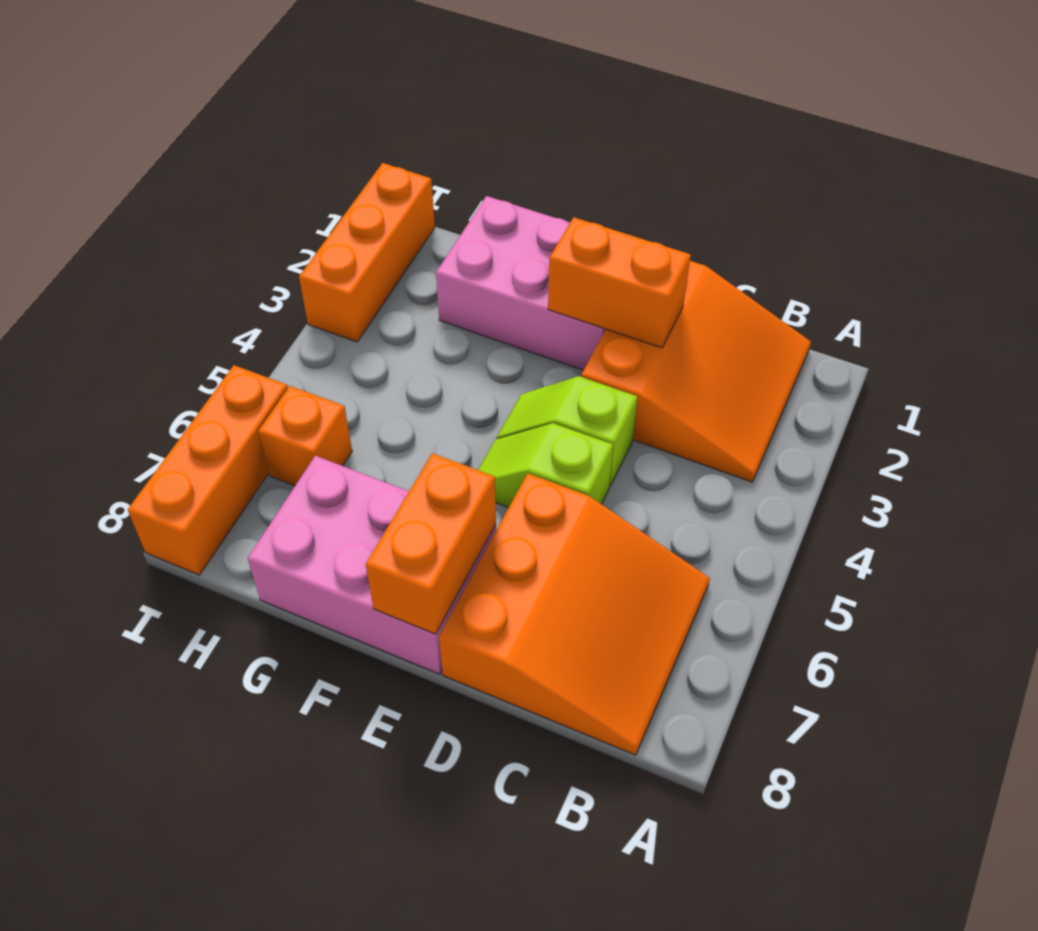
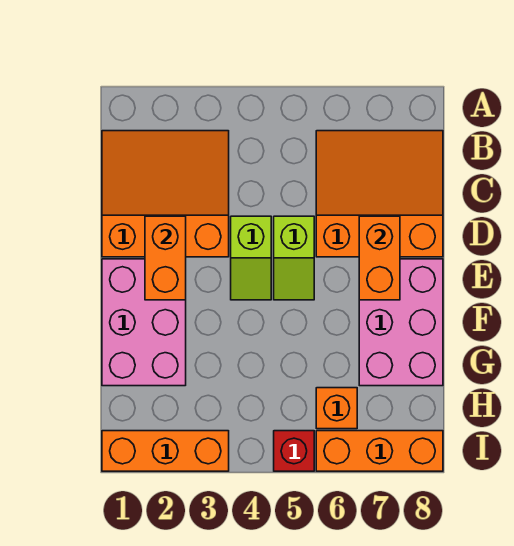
orange 1x2 brick [366,453,496,634] -> orange 1x2 brick turned to [359,216,400,300]
none -> red 1x1 brick [274,431,314,471]

